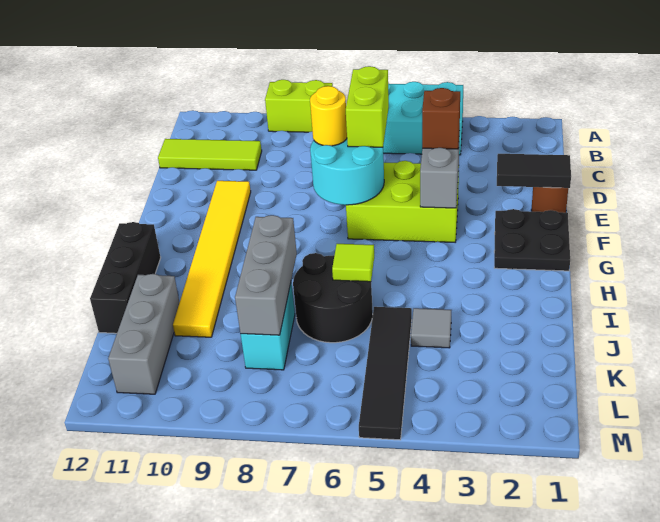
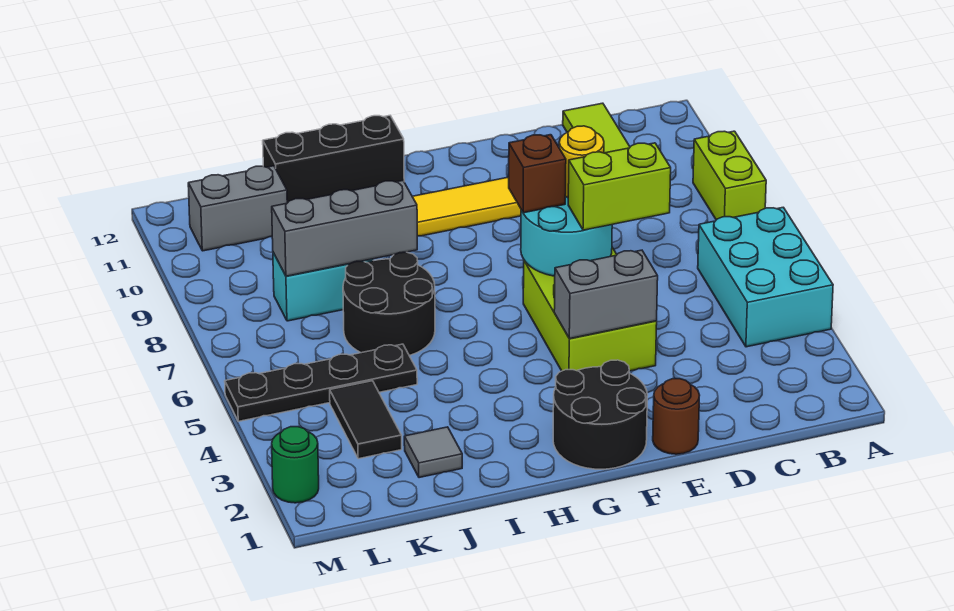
black 1x2 tile [497,154,571,188] -> black 1x2 tile moved to [330,381,402,459]
brown 1x1 brick [422,88,460,149] -> brown 1x1 brick moved to [509,135,566,213]
black 2x2 plate [494,209,570,271] -> black 2x2 round brick [553,360,647,469]
lime 1x1 tile [332,244,374,282] -> none
grey 1x1 tile [411,308,451,348] -> grey 1x1 tile moved to [404,427,462,478]
black 1x4 tile [359,307,412,440] -> black 1x4 plate [225,344,417,421]
grey 1x3 brick [108,274,180,394] -> grey 1x2 brick [188,166,287,251]
none -> green 1x1 round brick [272,427,319,503]

